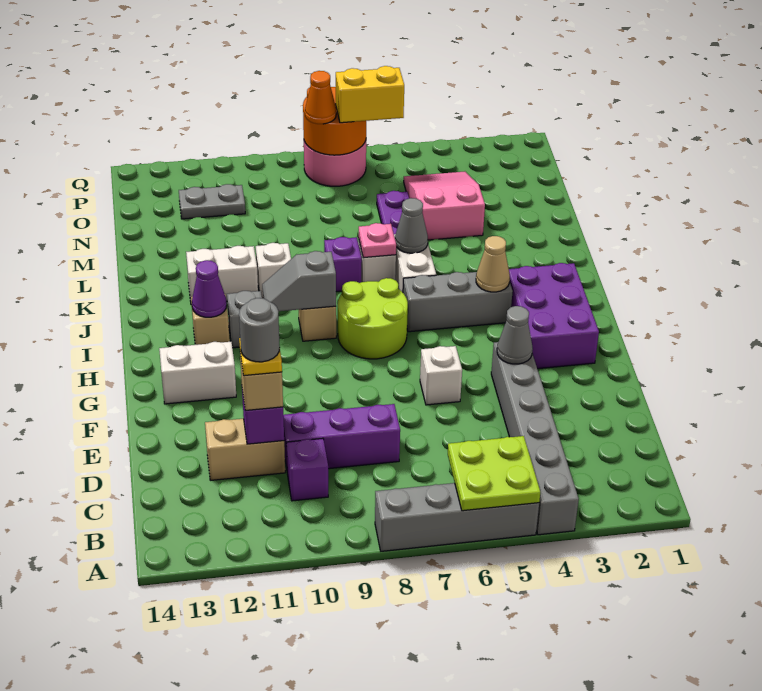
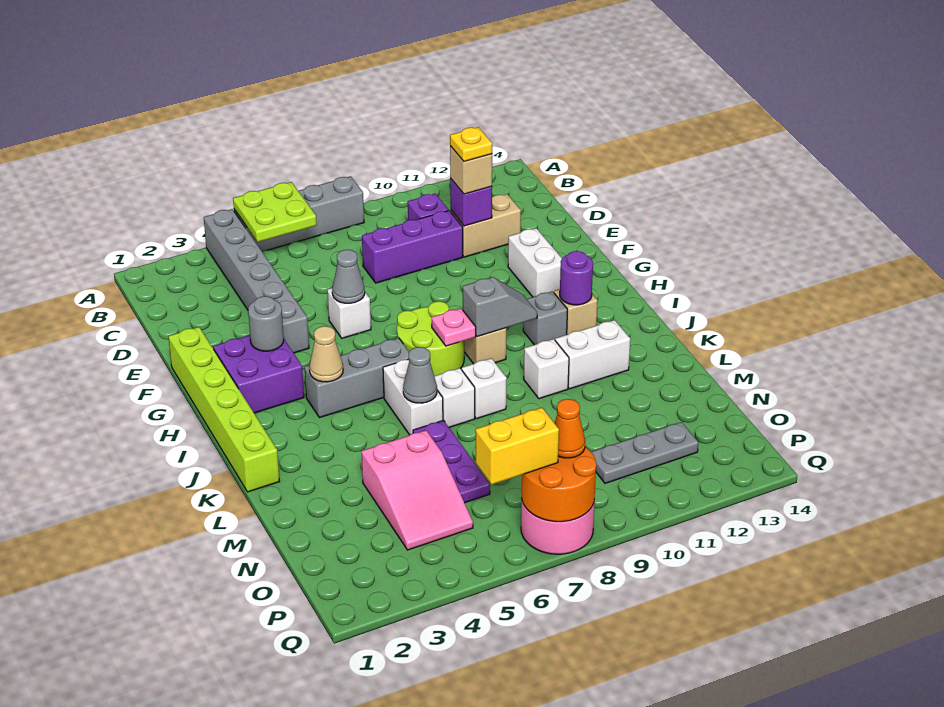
grey 1x1 round brick [239,298,280,362] -> grey 1x1 round brick moved to [248,296,284,351]
none -> lime 1x6 brick [168,327,280,492]
grey 1x1 cone [497,306,533,364] -> grey 1x1 cone moved to [332,250,365,303]
purple 2x3 brick [509,263,599,369] -> purple 2x2 brick [213,335,304,413]
white 1x2 brick [159,342,236,404] -> white 1x2 brick turned to [508,228,562,297]
purple 1x1 cone [192,260,227,317] -> purple 1x1 round brick [560,251,593,305]
pink 1x1 plate [359,223,396,258] -> pink 1x1 plate moved to [432,308,476,346]
purple 1x1 brick [324,237,362,292] -> white 1x1 brick [462,358,507,419]
grey 1x2 plate [179,184,245,219] -> grey 1x3 plate [592,422,698,483]

